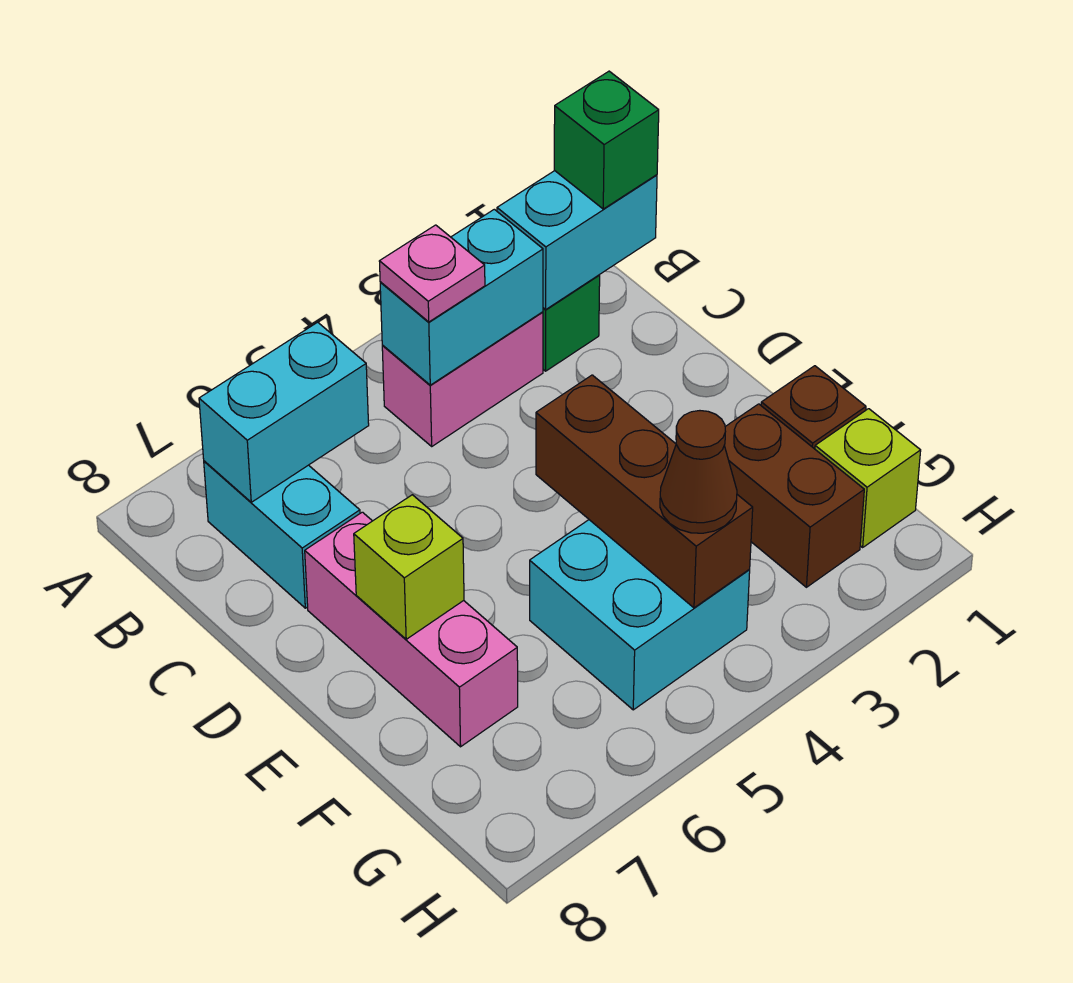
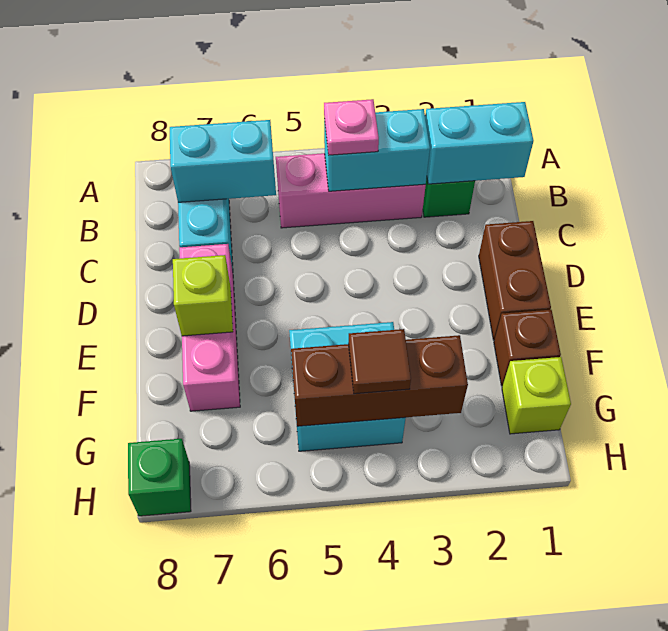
green 1x1 brick [554,71,659,209] -> green 1x1 brick moved to [128,439,191,516]
pink 1x2 brick [382,312,543,446] -> pink 1x3 brick [276,153,426,228]
brown 1x3 brick [536,375,753,608] -> brown 1x3 brick turned to [291,335,468,426]
brown 1x2 brick [724,404,864,587] -> brown 1x2 brick moved to [479,221,551,340]
brown 1x1 cone [660,411,737,533] -> brown 1x1 tile [348,329,411,394]

